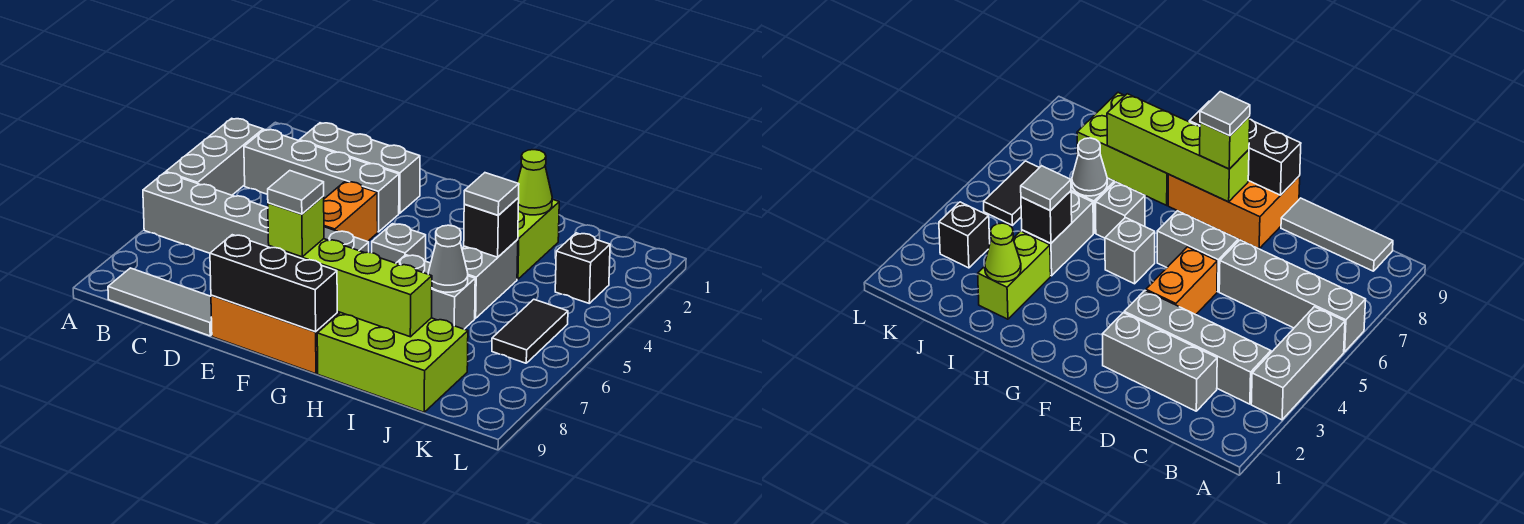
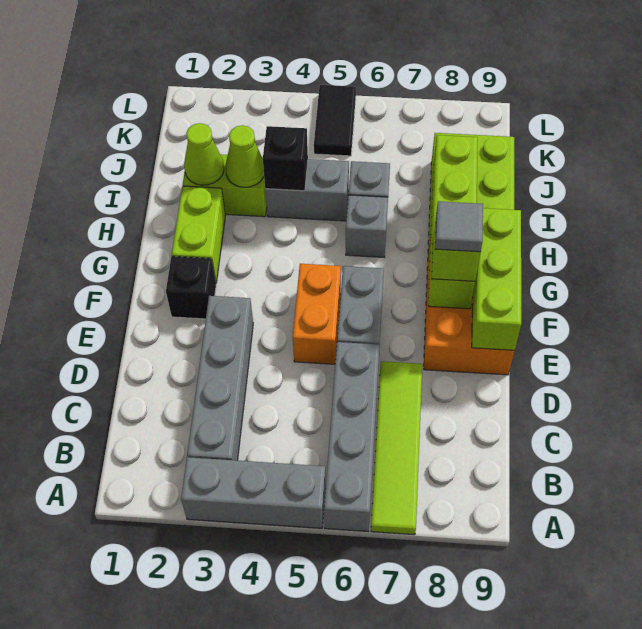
none -> lime 1x4 tile [371,361,422,535]
grey 1x3 tile [108,268,212,336] -> none
grey 1x3 brick [299,123,420,213] -> none
orange 1x2 brick [324,182,378,242] -> orange 1x2 brick turned to [293,264,341,364]
black 1x3 brick [210,235,337,332] -> lime 1x3 brick [472,208,521,350]
none -> lime 1x2 brick [172,186,225,283]
grey 1x1 brick [372,224,426,263] -> none
none -> lime 1x1 cone [225,125,264,187]
grey 1x1 tile [464,173,519,215] -> none
grey 1x1 cone [428,225,468,292] -> none
black 1x1 brick [555,233,610,303] -> black 1x1 brick moved to [166,256,216,319]
black 1x2 tile [492,299,568,363] -> black 1x2 tile turned to [314,85,356,156]

